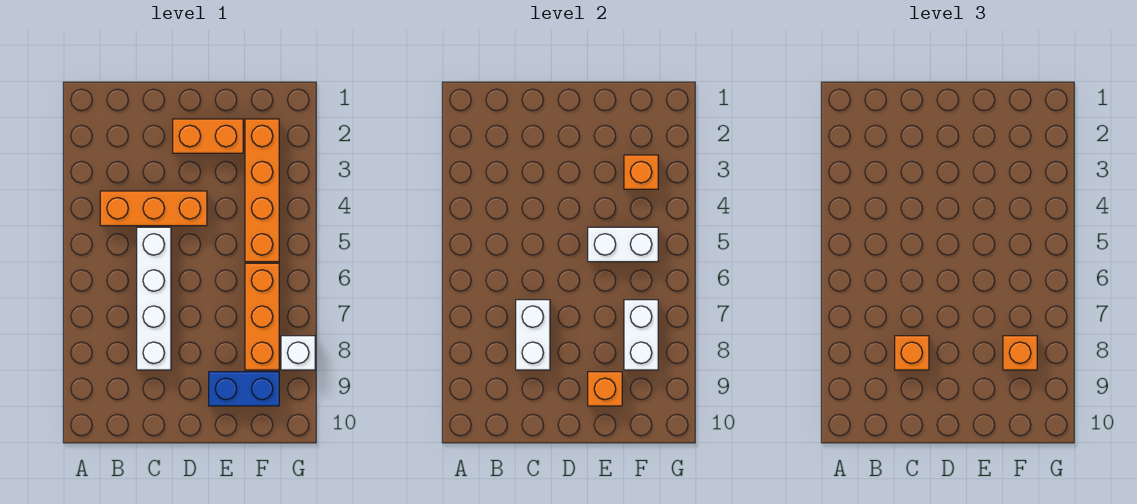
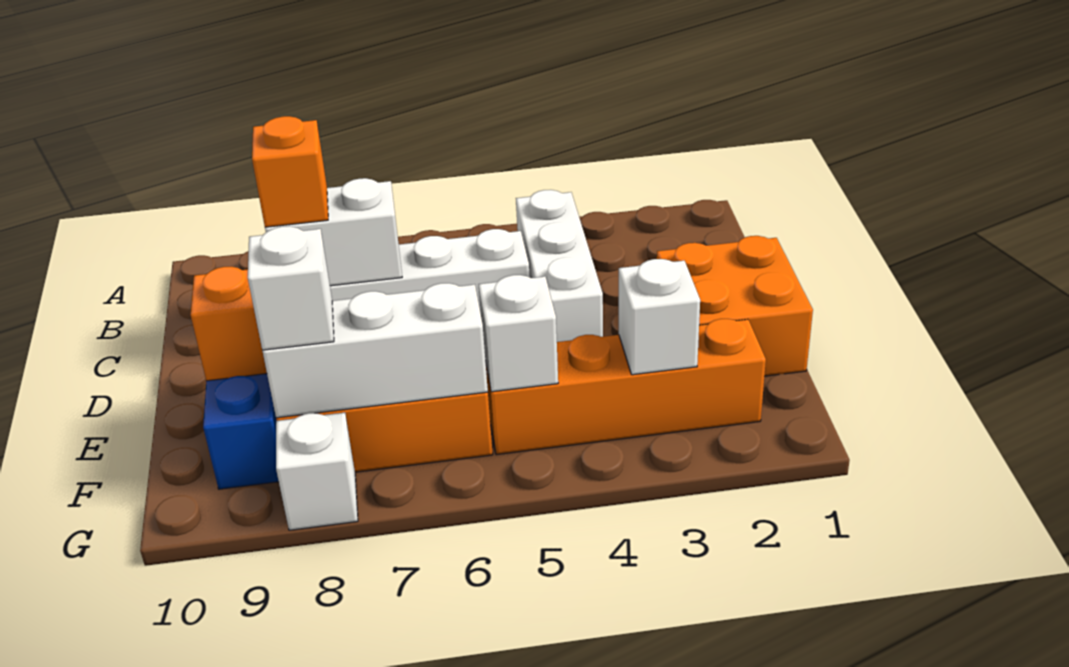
orange 1x3 brick [100,191,207,226] -> white 1x3 brick [516,190,603,342]
orange 1x2 brick [173,119,243,153] -> orange 2x2 brick [657,236,813,376]
white 1x2 brick [588,227,658,262] -> white 1x1 brick [479,275,558,392]
orange 1x1 brick [624,155,658,189] -> white 1x1 brick [619,259,700,375]
white 1x2 brick [624,300,658,370] -> white 1x3 brick [262,283,488,418]
orange 1x1 brick [1003,336,1037,370] -> white 1x1 brick [248,226,334,350]

